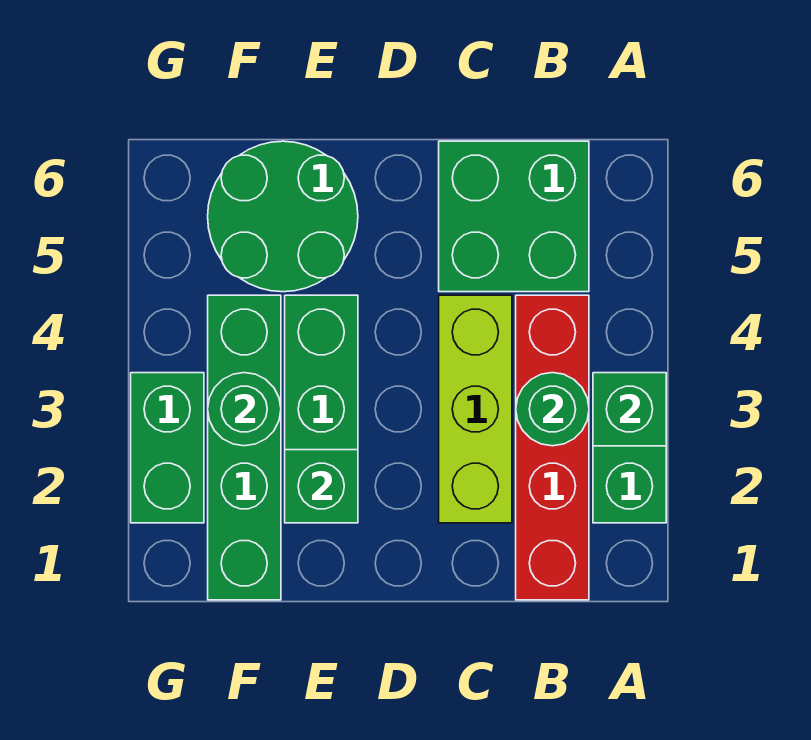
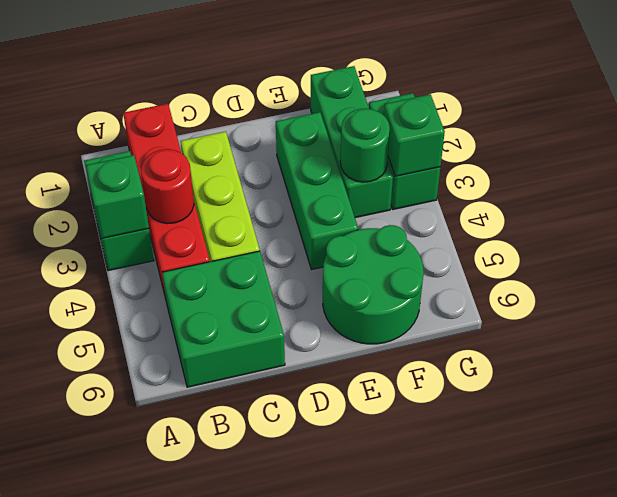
green 1x1 round brick [516,373,589,446] -> red 1x1 round brick [141,149,194,224]
green 1x1 brick [285,450,358,523] -> green 1x1 brick moved to [384,94,445,176]
green 1x4 brick [208,295,281,600] -> green 1x3 brick [311,66,393,218]

